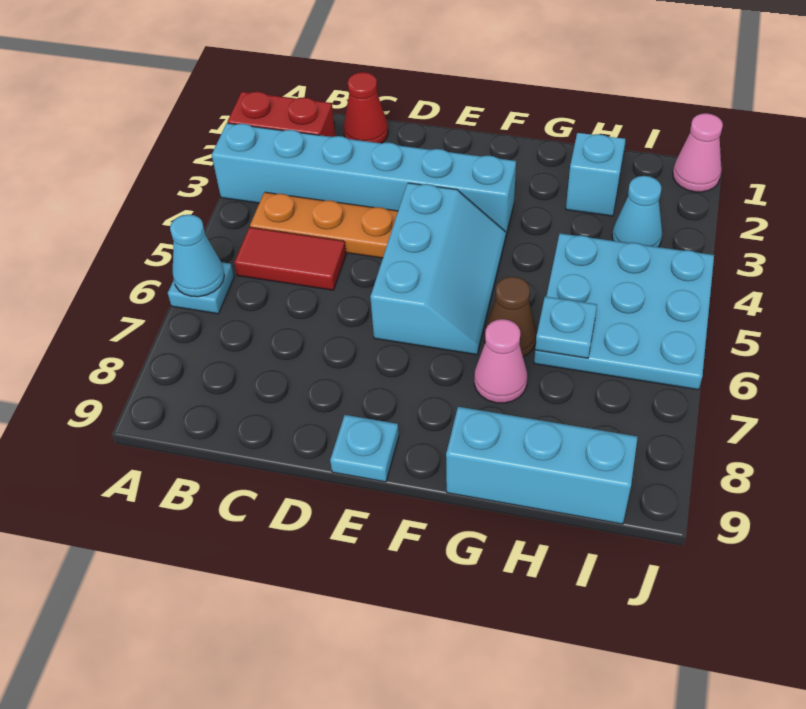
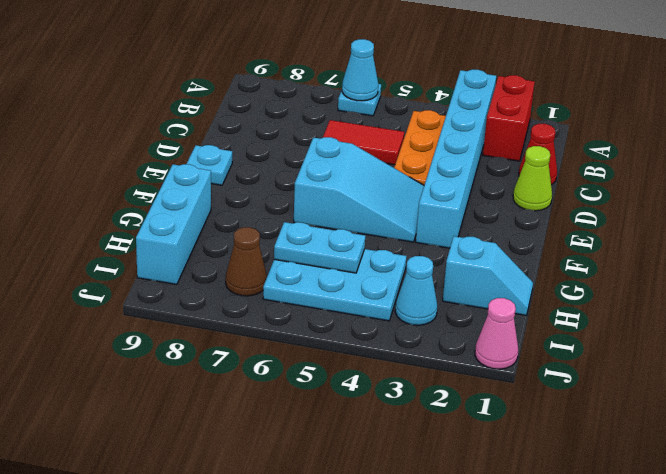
red 1x2 tile [234,227,346,290] -> red 1x2 tile turned to [323,120,404,165]
none -> lime 1x1 cone [513,146,552,211]
cyan 2x3 slope [370,183,506,355] -> cyan 2x3 slope turned to [294,137,424,242]
brown 1x1 cone [484,277,536,357] -> brown 1x1 cone moved to [226,227,267,296]
pink 1x1 cone [474,319,527,403] -> none
cyan 3x3 plate [534,233,714,390] -> cyan 2x3 plate [263,249,406,321]
cyan 1x1 plate [535,297,597,358] -> cyan 1x2 plate [274,222,365,273]

